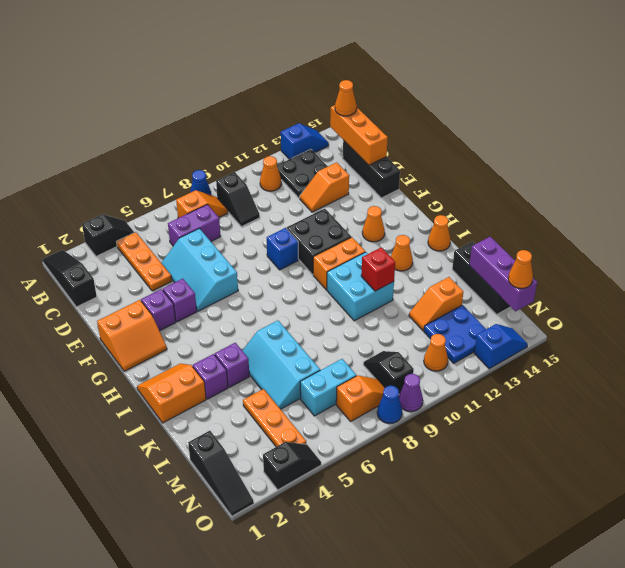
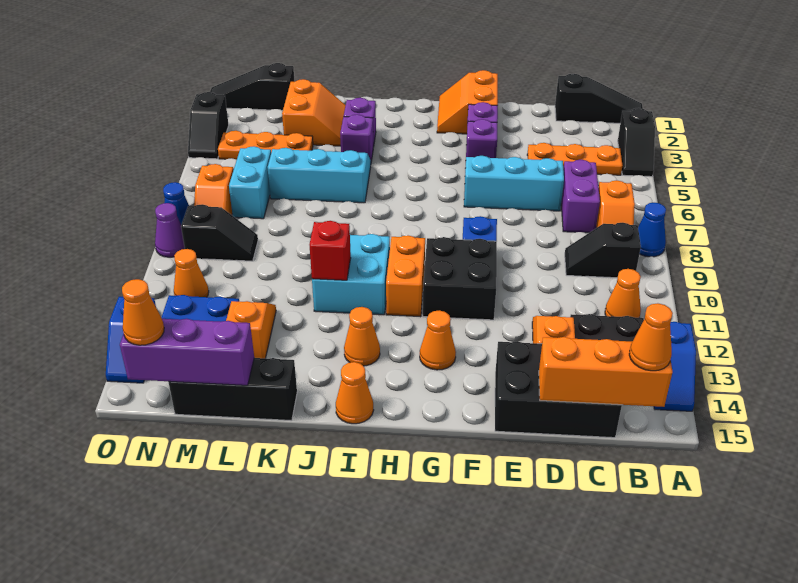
black 1x3 brick [343,140,400,198] -> black 2x3 brick [495,341,622,438]
orange 2x2 slope [137,364,206,423] -> orange 2x2 slope moved to [282,79,346,146]

